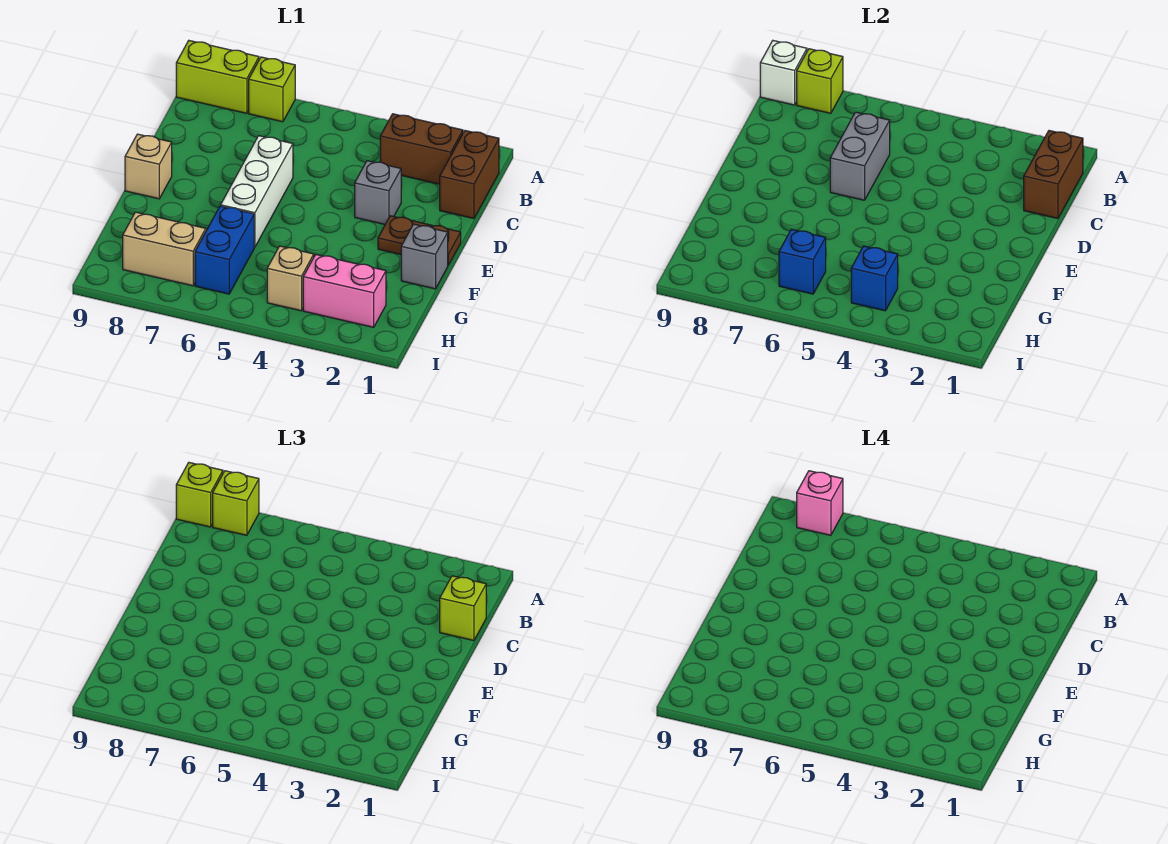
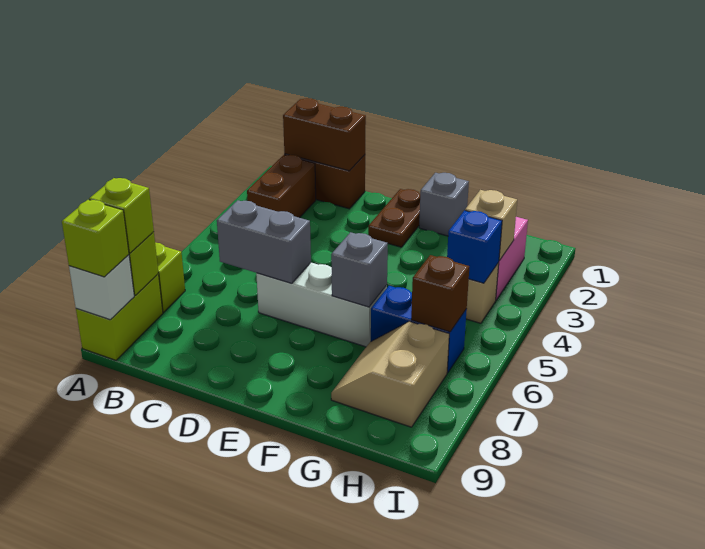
pink 1x1 brick [797,471,843,535] -> none
lime 1x1 brick [440,576,486,641] -> none
grey 1x1 brick [355,161,401,224] -> grey 1x1 brick moved to [331,232,388,307]
tan 1x1 brick [125,134,172,199] -> tan 1x1 brick moved to [465,190,517,261]
blue 1x1 brick [779,229,826,294] -> brown 1x1 brick [411,255,469,332]

